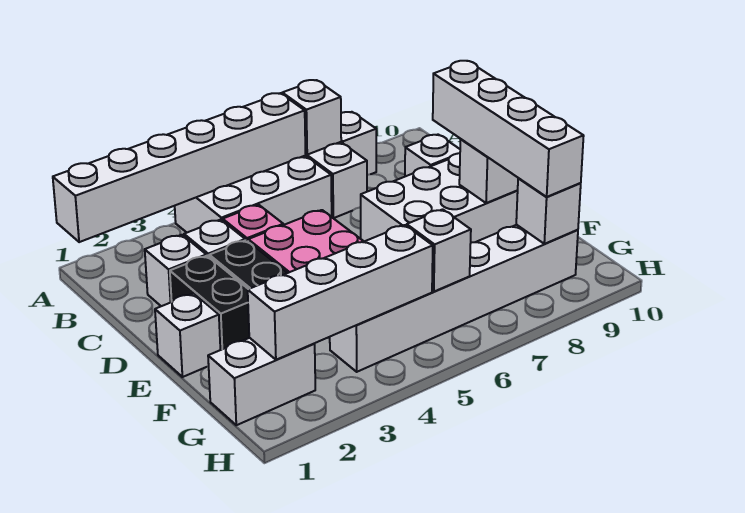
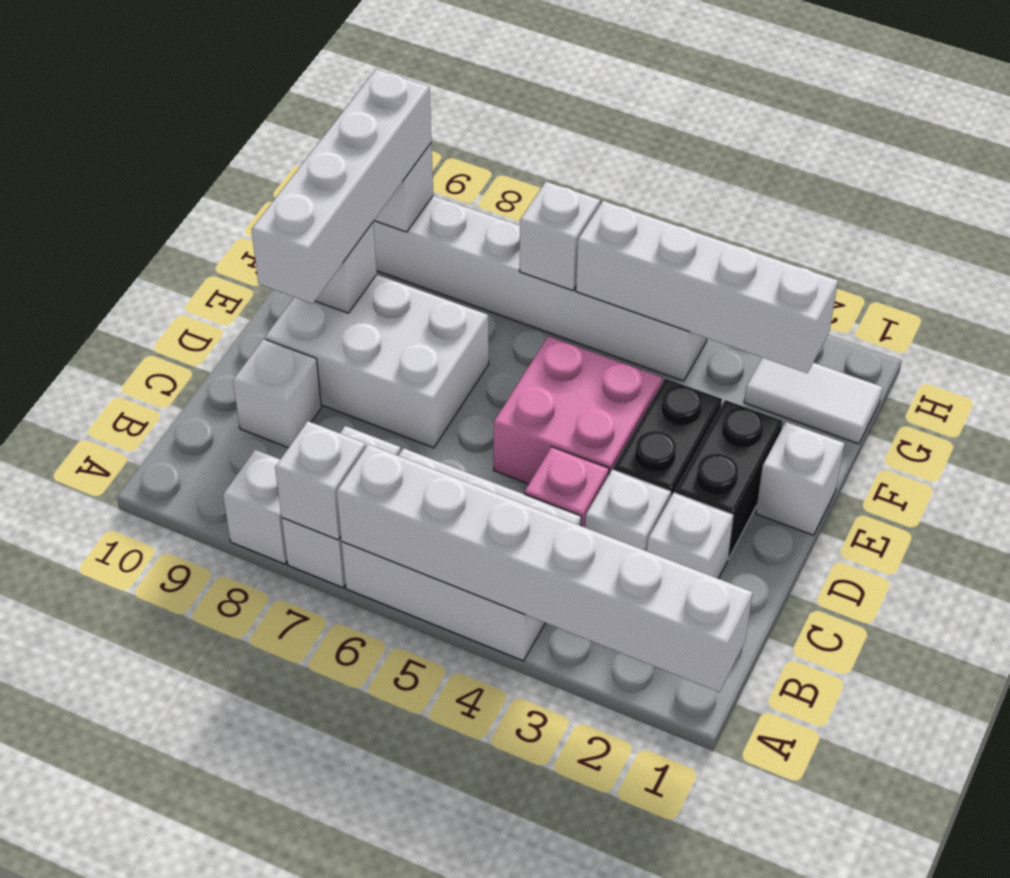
white 1x2 brick [208,338,315,425] -> white 1x2 tile [744,357,882,444]

